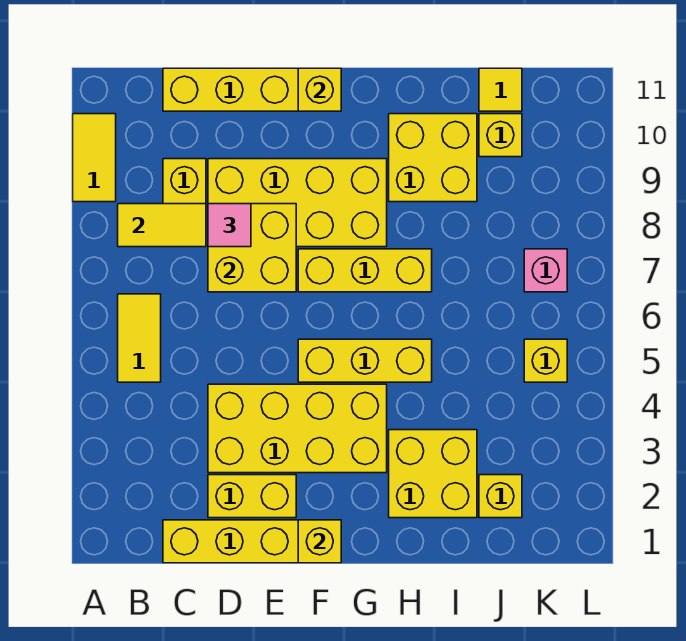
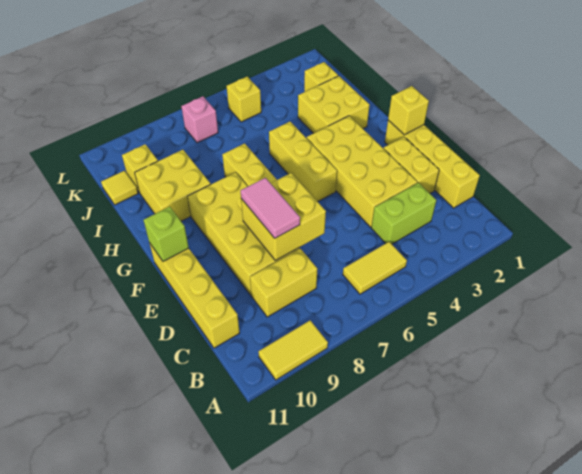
yellow 1x2 tile [118,204,206,247] -> none
none -> lime 1x2 brick [371,183,436,244]
pink 1x1 tile [208,204,251,247] -> pink 1x2 tile [241,178,300,238]
yellow 1x1 brick [298,68,341,111] -> lime 1x1 brick [143,207,189,261]

